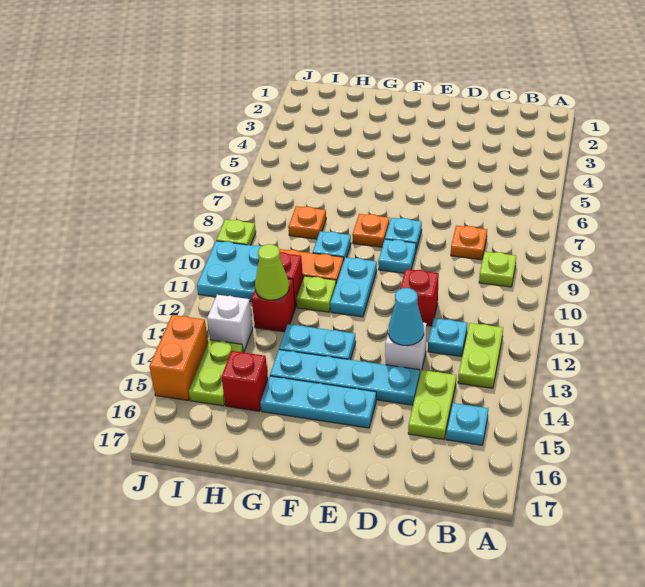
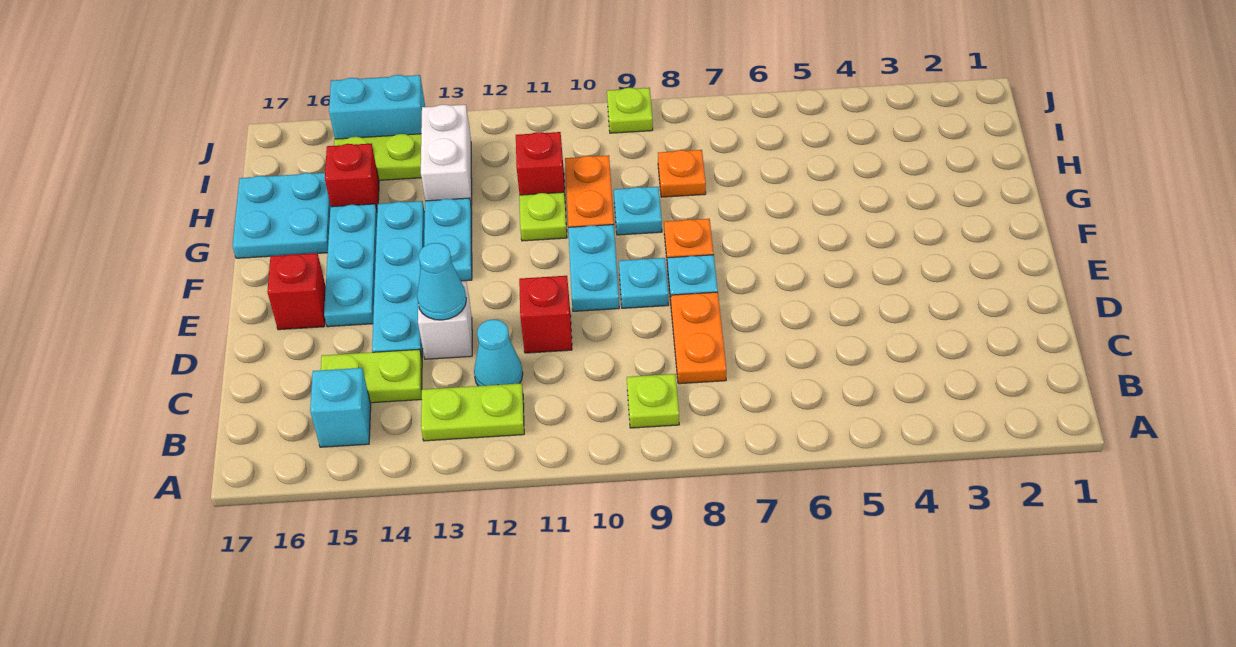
cyan 1x1 plate [446,403,488,445] -> cyan 1x1 brick [310,368,371,447]
orange 1x1 plate [451,226,487,260] -> orange 1x2 plate [671,292,726,384]
cyan 1x1 plate [428,318,467,357] -> cyan 1x1 cone [474,319,523,386]
cyan 1x2 plate [330,257,377,317] -> cyan 1x2 plate turned to [568,225,619,311]
red 1x1 brick [252,279,295,332] -> red 1x1 brick moved to [267,253,326,330]
lime 1x1 cone [255,244,289,300] -> none
cyan 2x2 plate [197,241,262,302] -> cyan 2x2 plate moved to [233,173,331,258]
white 1x1 brick [207,295,253,352] -> white 1x2 brick [421,105,472,208]
orange 1x2 brick [149,315,208,400] -> cyan 1x2 brick [329,75,425,139]

